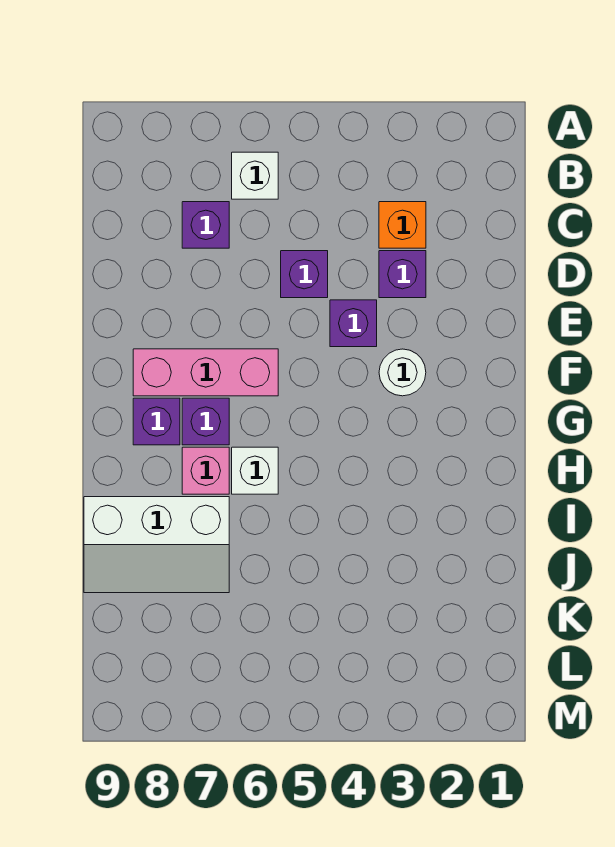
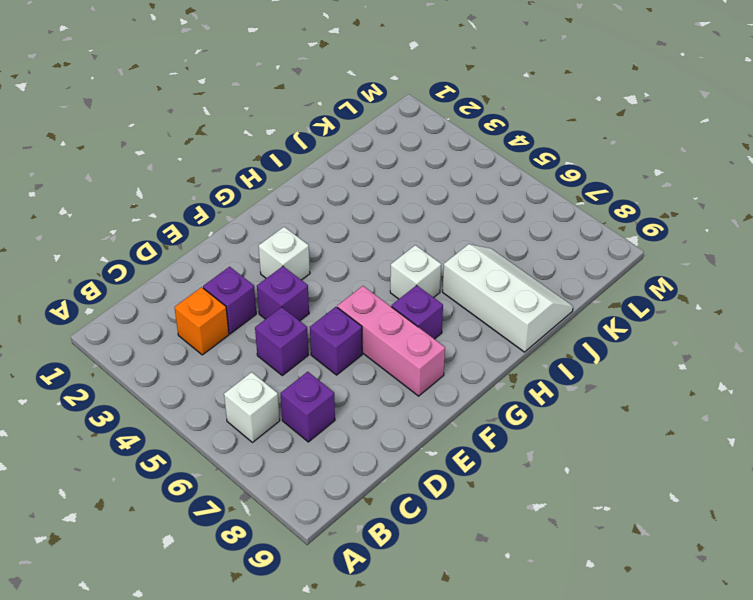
white 1x1 round brick [379,349,426,396] -> white 1x1 brick [258,227,310,280]
purple 1x1 brick [133,398,180,445] -> purple 1x1 brick moved to [310,307,362,375]
pink 1x1 brick [182,447,229,494] -> none

